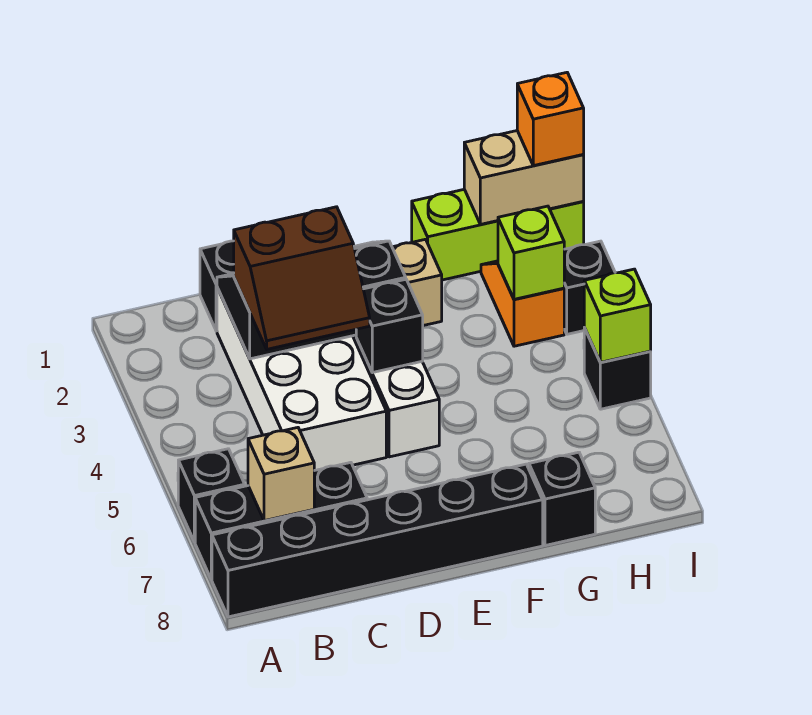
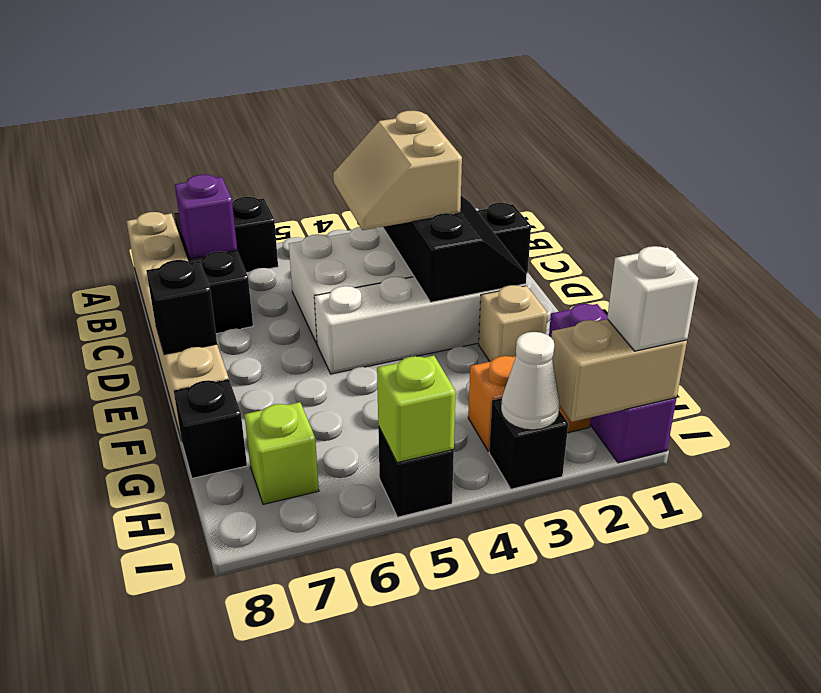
black 1x6 brick [212,464,543,617] -> tan 1x6 brick [126,212,229,437]
tan 1x1 brick [248,428,314,521] -> purple 1x1 brick [175,174,237,259]
brown 2x2 slope [234,207,370,349] -> tan 2x2 slope [333,111,462,230]
black 1x1 brick [356,279,423,373] -> black 1x1 brick moved to [146,260,217,354]
lime 1x3 brick [412,189,584,280] -> purple 1x3 brick [549,304,677,463]
tan 1x2 brick [464,131,584,224] -> tan 1x2 brick turned to [551,319,687,422]
lime 1x1 brick [498,206,564,299] -> lime 1x1 brick moved to [244,402,319,504]
orange 1x1 brick [517,73,584,166] -> white 1x1 brick [607,246,698,351]
none -> white 1x1 cone [501,332,560,430]

